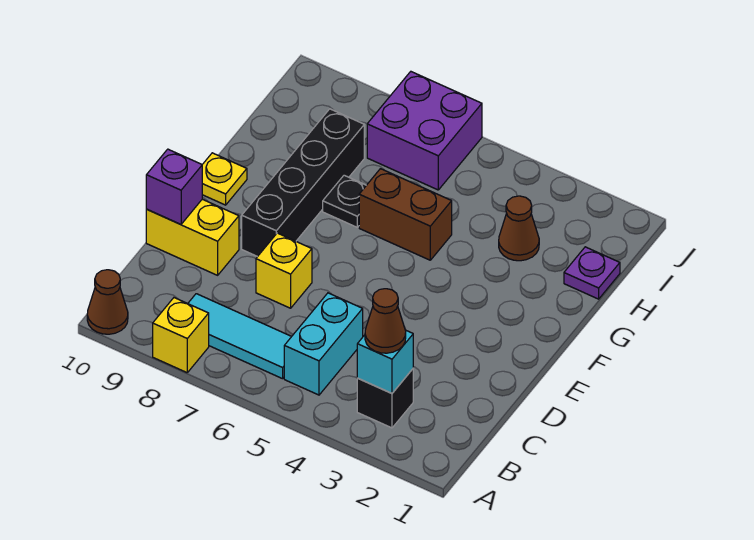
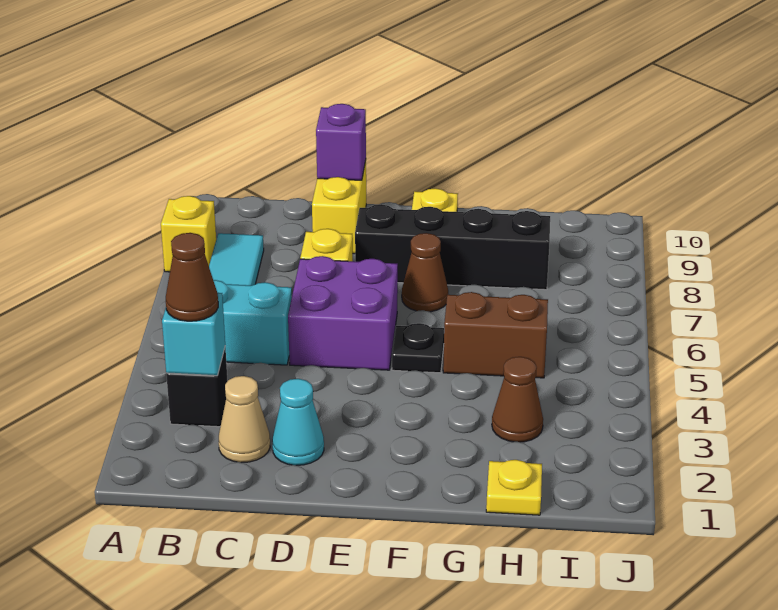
brown 1x1 cone [87,270,128,334] -> brown 1x1 cone moved to [402,233,448,312]
none -> tan 1x1 cone [219,376,270,463]
none -> cyan 1x1 cone [272,379,324,465]
brown 1x2 brick [359,169,452,260] -> brown 1x2 brick turned to [443,292,548,378]
black 1x1 plate [323,175,366,227] -> black 1x1 plate moved to [392,323,444,373]
purple 1x1 plate [564,247,620,299] -> yellow 1x1 plate [486,460,542,515]
purple 2x2 brick [367,72,482,190] -> purple 2x2 brick moved to [288,256,398,370]

